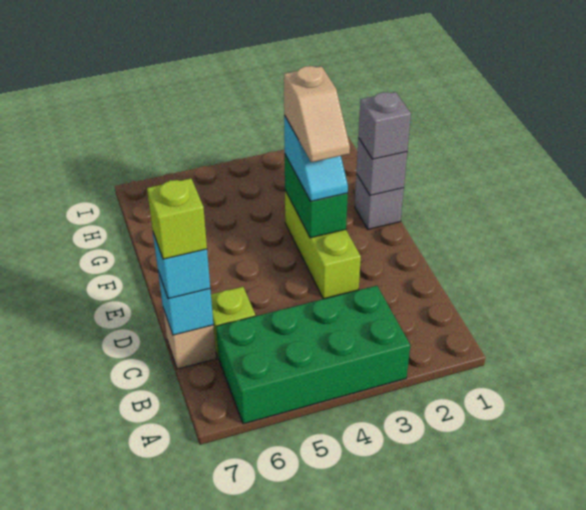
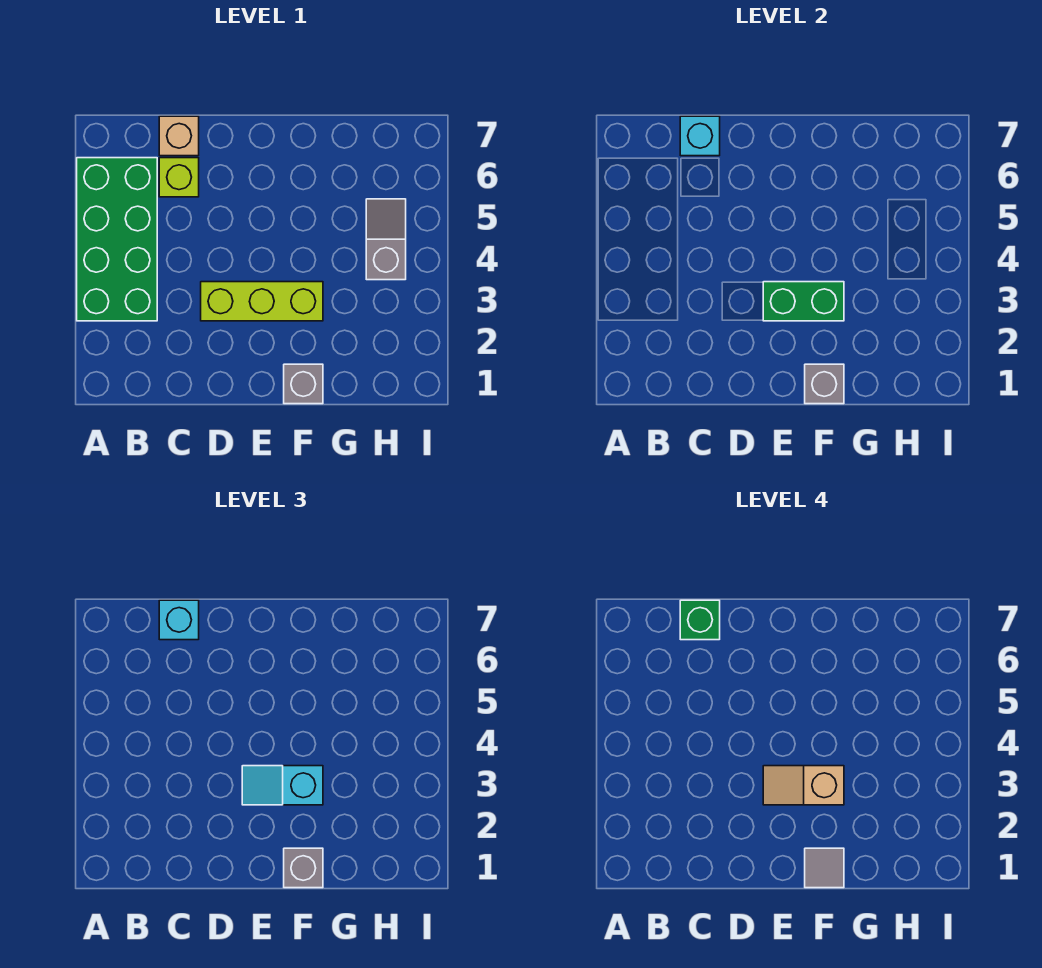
lime 1x1 brick [147,178,207,259] -> green 1x1 brick [680,600,720,640]
none -> grey 1x1 tile [805,848,844,888]
none -> grey 1x2 slope [366,199,406,280]

